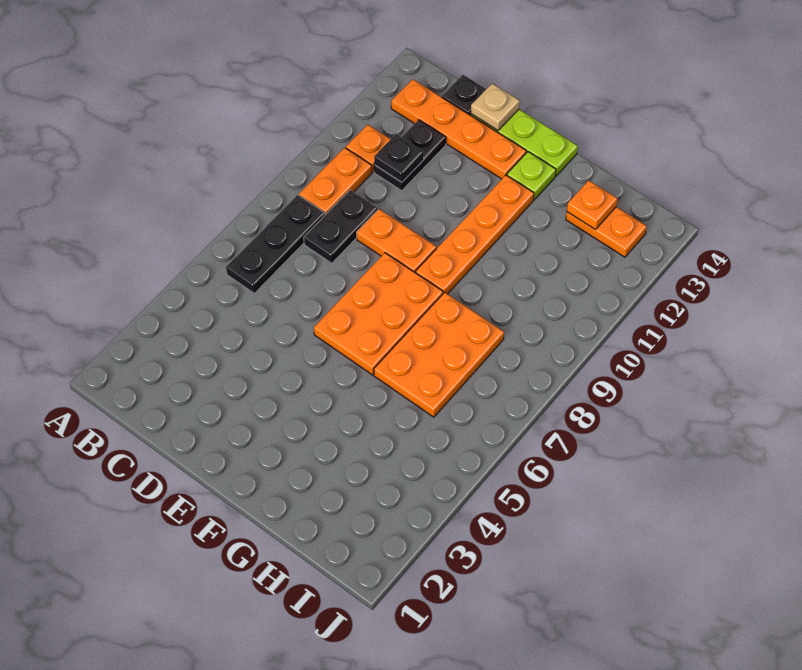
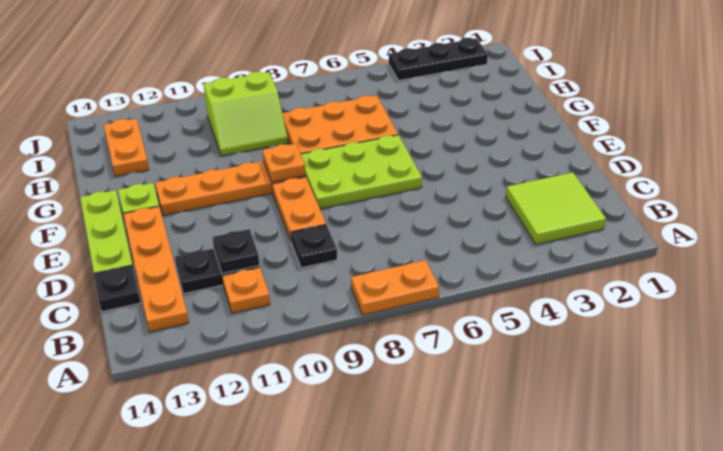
none -> lime 2x2 tile [506,172,606,245]
black 1x3 plate [226,195,325,293] -> black 1x3 plate moved to [389,38,488,80]
orange 1x2 plate [299,148,372,215] -> orange 1x2 plate moved to [351,260,439,315]
black 1x2 plate [304,190,378,263] -> black 1x1 plate [291,225,337,268]
tan 1x1 plate [471,84,520,130] -> none
orange 2x3 plate [314,253,443,375] -> lime 2x3 plate [301,135,422,209]
none -> lime 2x2 slope [204,72,288,156]
orange 1x1 plate [567,180,617,229] -> orange 1x1 plate moved to [263,144,306,182]

